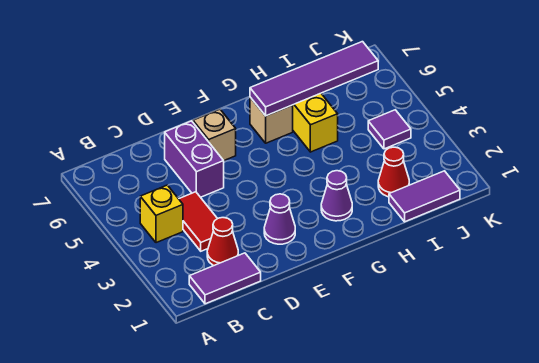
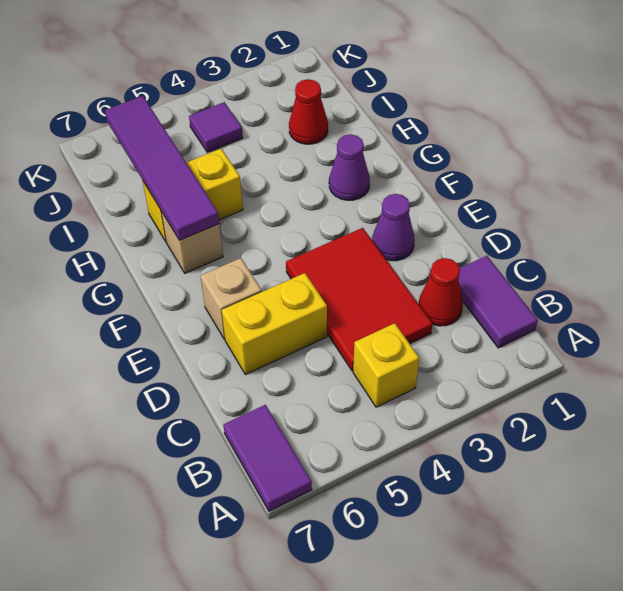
red 1x2 tile [179,192,217,251] -> red 2x3 tile [286,228,432,371]
purple 1x2 brick [165,121,224,197] -> yellow 1x2 brick [222,273,327,375]
purple 1x2 tile [389,171,460,222] -> purple 1x2 tile moved to [223,405,312,511]

